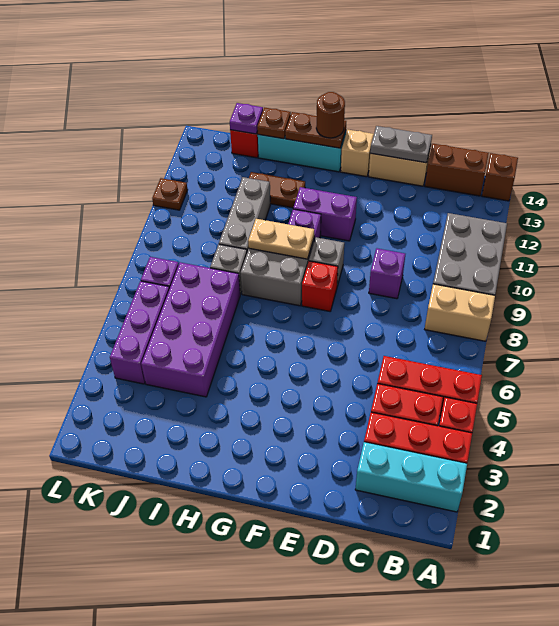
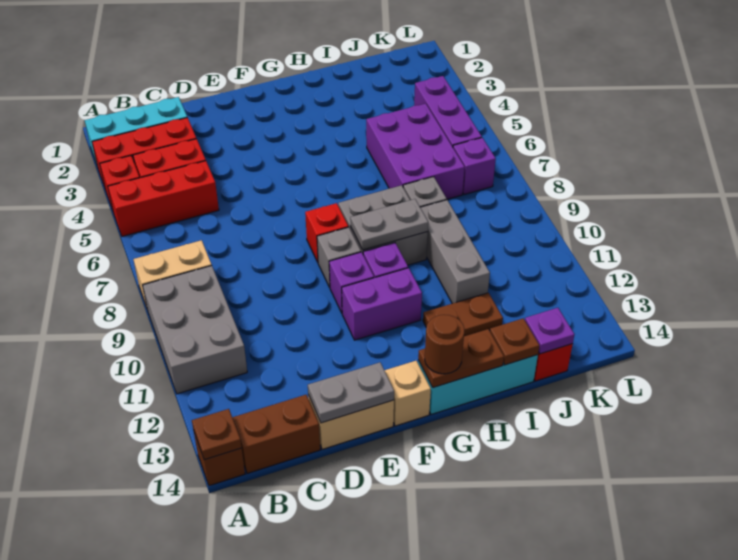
purple 1x1 brick [369,248,405,299] -> purple 1x1 brick moved to [329,252,374,313]
tan 1x2 plate [248,219,314,259] -> grey 1x2 plate [350,199,428,250]
purple 2x4 brick [141,262,240,397] -> purple 2x3 brick [366,104,465,199]
brown 1x1 plate [152,178,188,210] -> brown 1x1 plate moved to [192,409,242,460]

